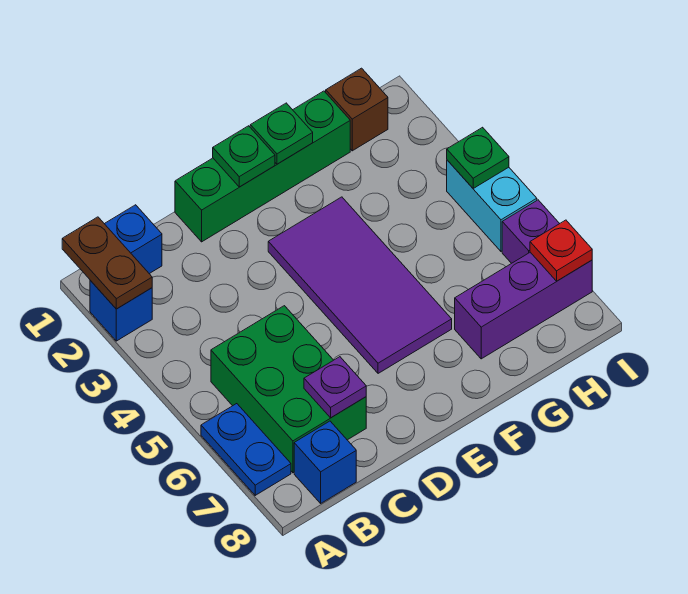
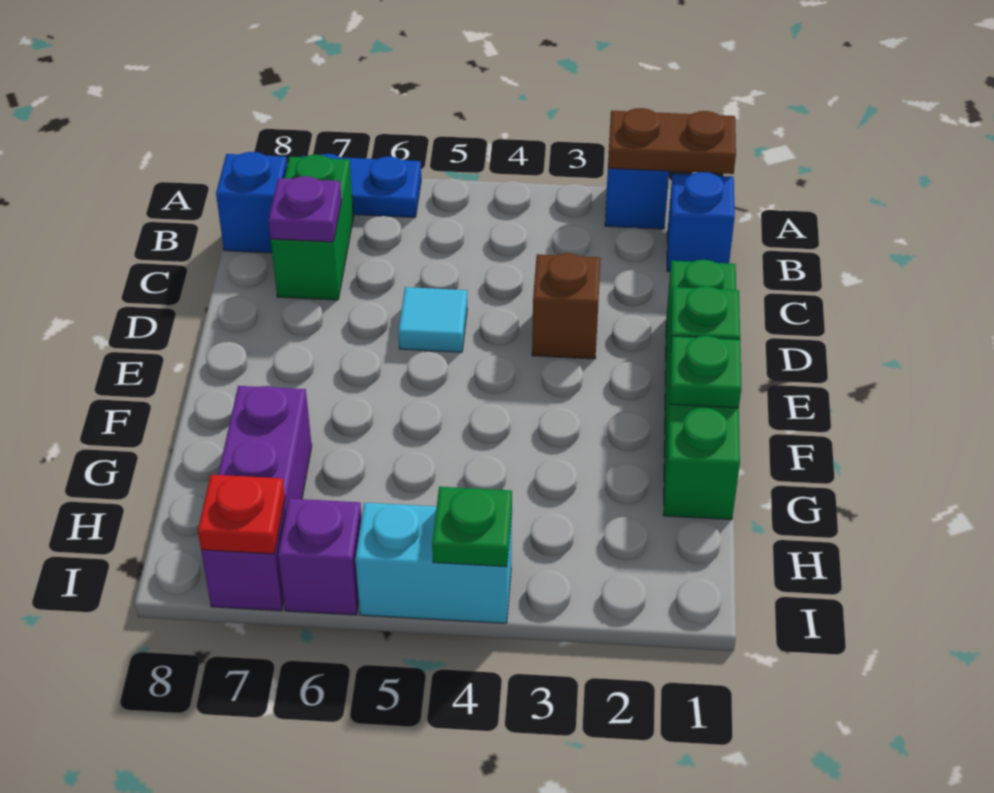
green 2x3 brick [211,306,366,473] -> green 1x2 brick [271,155,354,300]
none -> cyan 1x1 tile [398,287,467,352]
purple 2x4 tile [268,197,452,373] -> none
brown 1x1 brick [326,68,388,151] -> brown 1x1 brick moved to [532,253,601,359]

